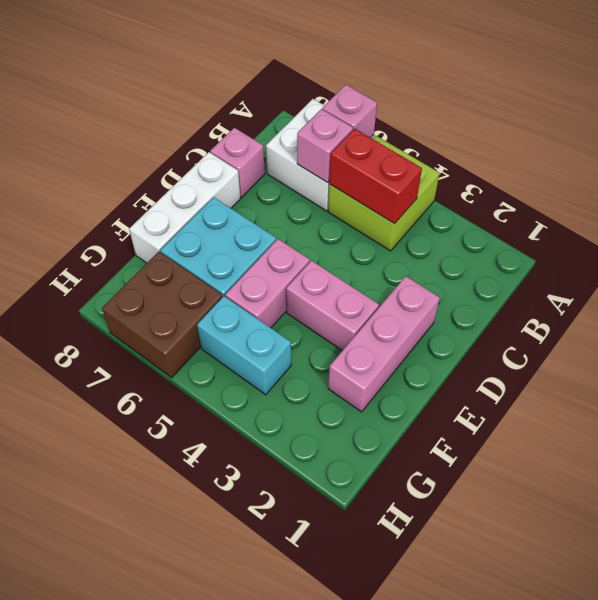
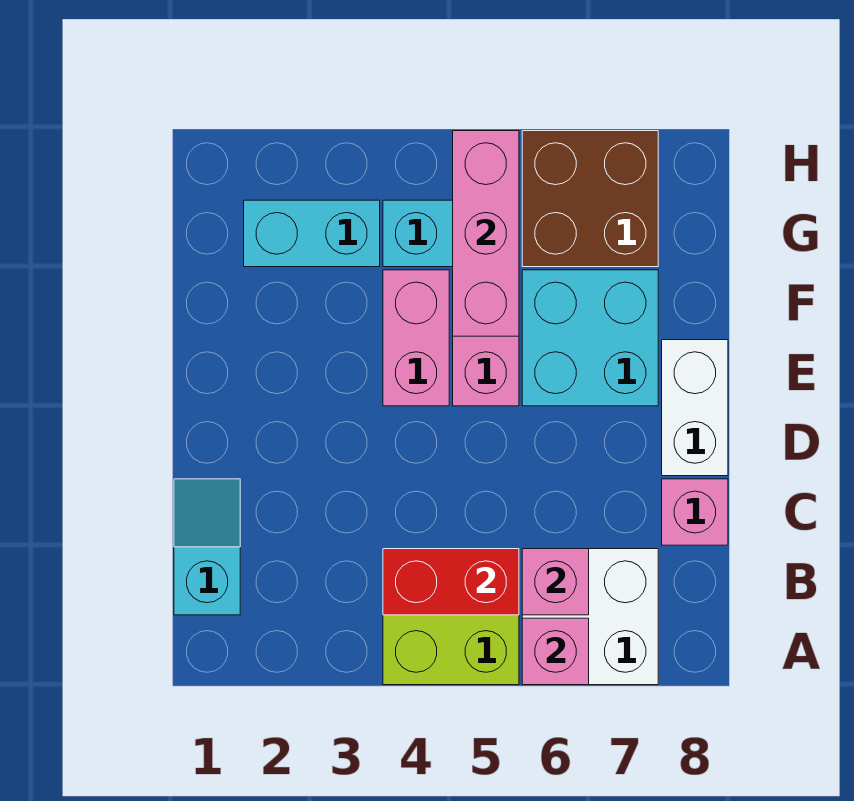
none -> cyan 1x2 slope [174,479,240,615]
pink 1x3 brick [328,276,440,412] -> pink 1x3 brick moved to [453,131,519,336]
white 1x3 brick [129,152,241,263] -> white 1x2 brick [662,340,728,476]
pink 1x2 brick [286,261,379,351] -> pink 1x2 brick turned to [383,270,449,406]
none -> cyan 1x2 brick [244,200,380,267]

